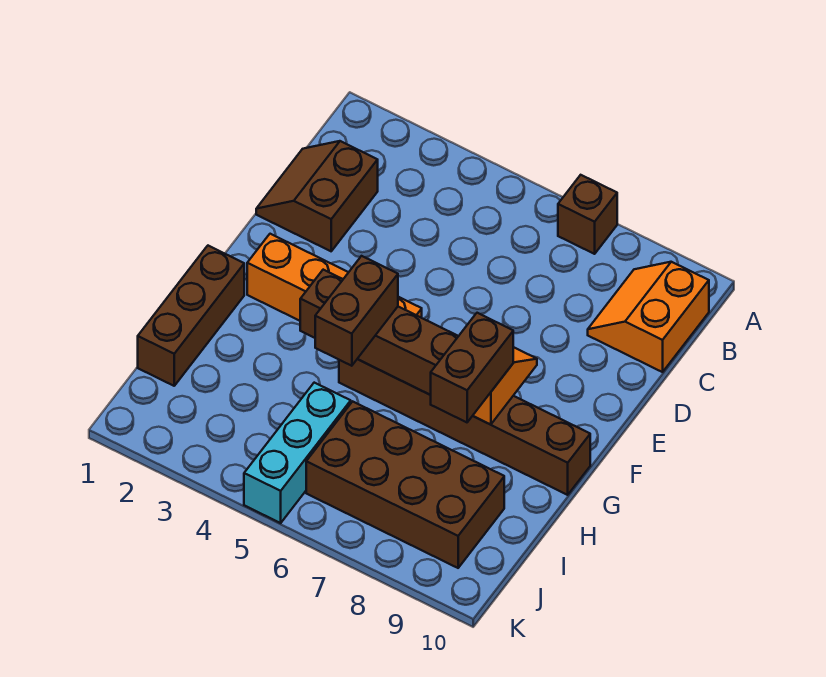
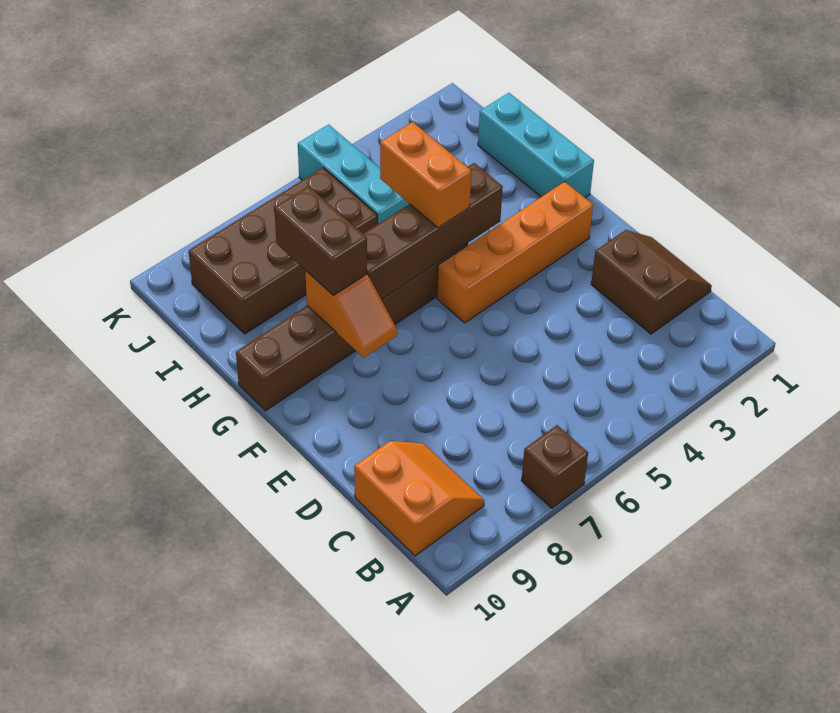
brown 1x3 brick [138,246,244,386] -> cyan 1x3 brick [478,93,594,198]
brown 1x2 brick [315,256,398,366] -> orange 1x2 brick [380,122,471,228]

